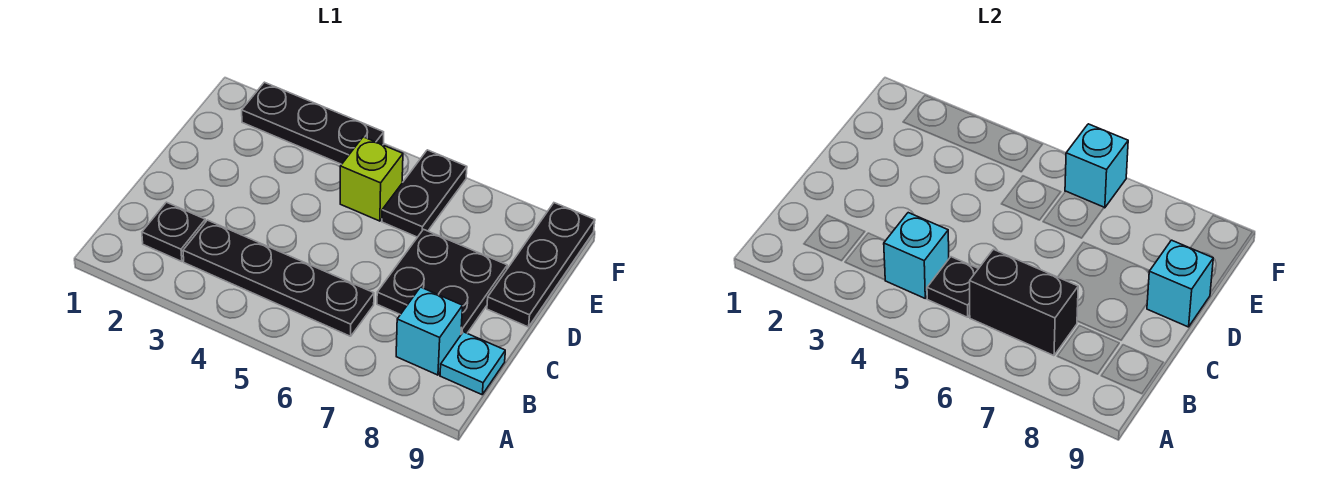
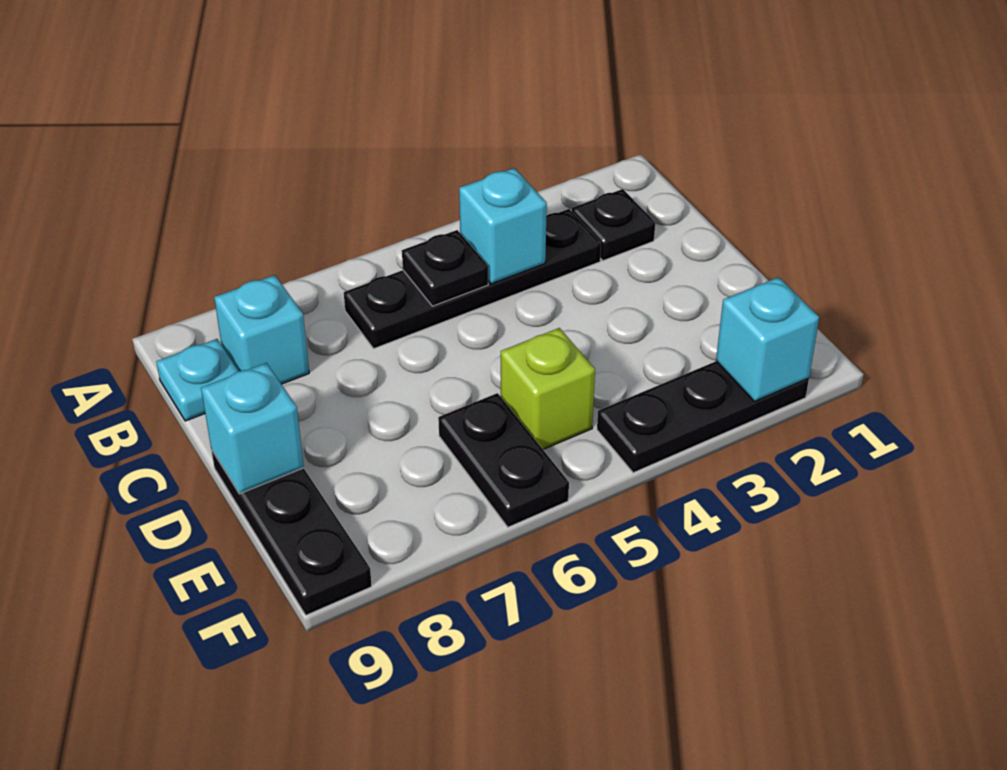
black 1x2 brick [970,249,1078,356] -> none
black 2x2 plate [377,229,507,334] -> none
cyan 1x1 brick [1065,124,1128,208] -> cyan 1x1 brick moved to [716,277,819,401]

